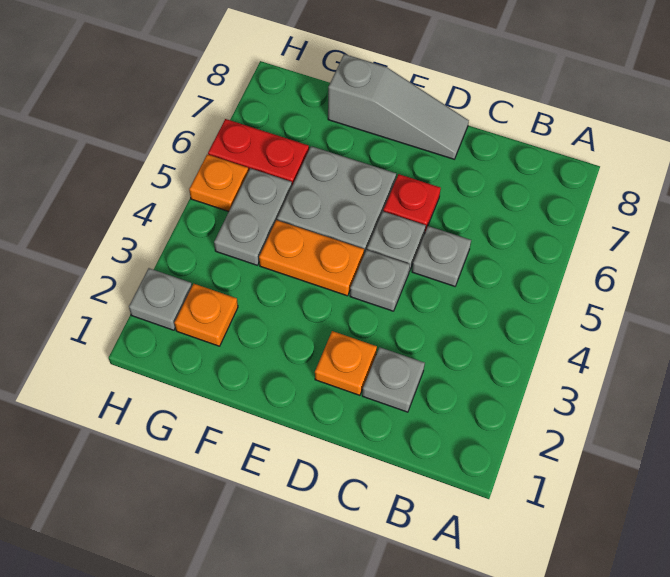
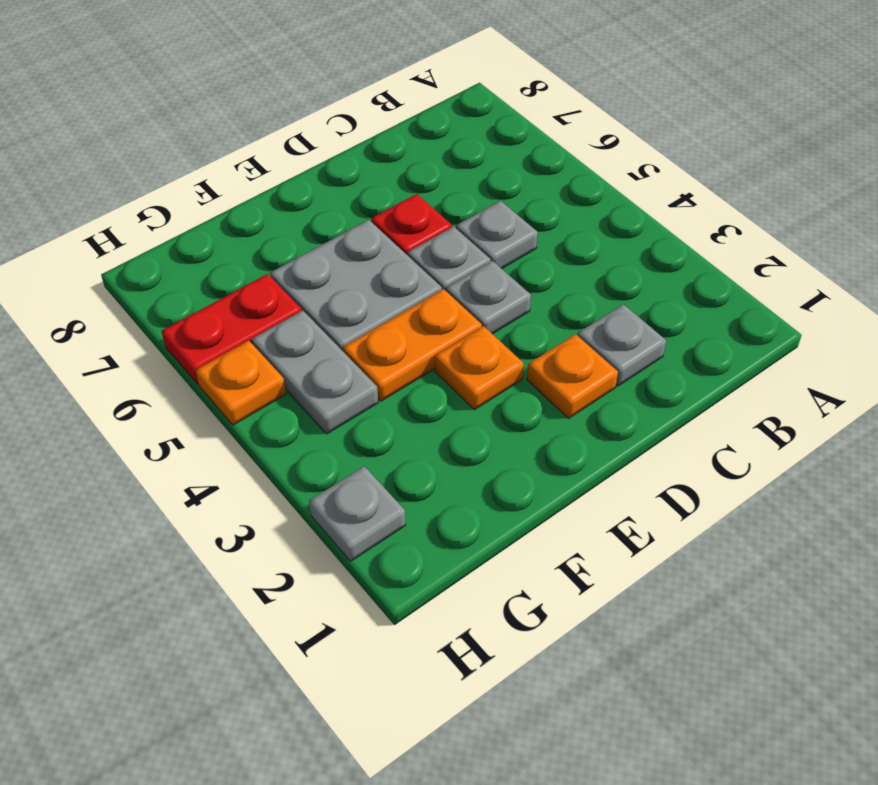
grey 1x3 slope [328,54,469,159] -> none
orange 1x1 plate [175,284,238,346] -> orange 1x1 plate moved to [435,326,524,410]

